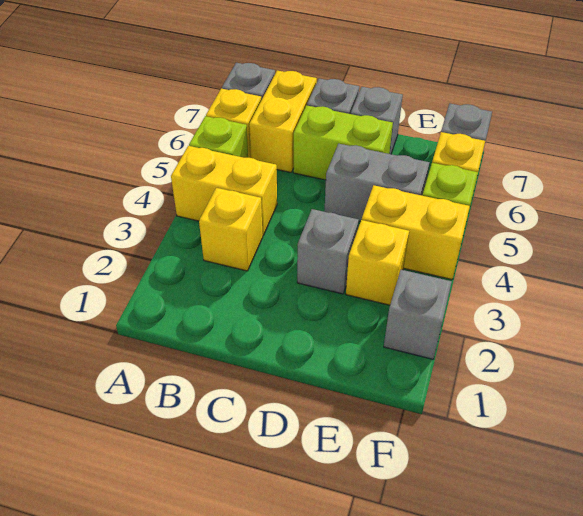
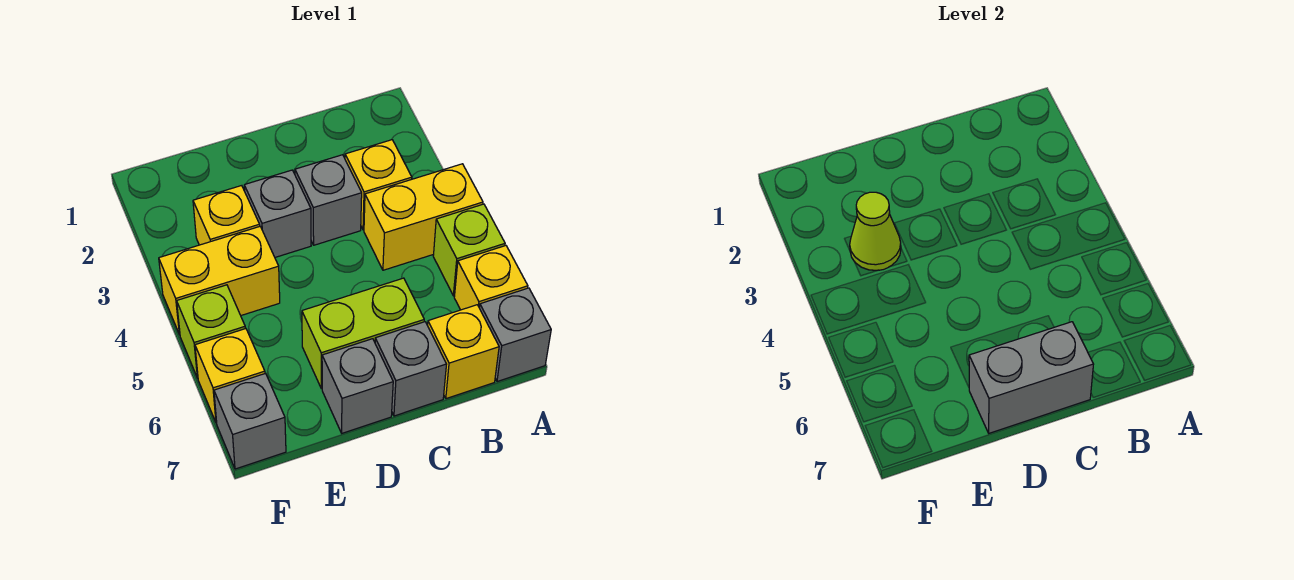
yellow 1x2 brick [249,70,317,172] -> yellow 1x1 brick [428,305,499,399]
grey 1x2 brick [325,144,430,222] -> grey 1x2 brick moved to [969,322,1094,433]
none -> lime 1x1 cone [850,192,901,270]
grey 1x1 brick [384,270,452,359] -> grey 1x1 brick moved to [295,155,362,245]

